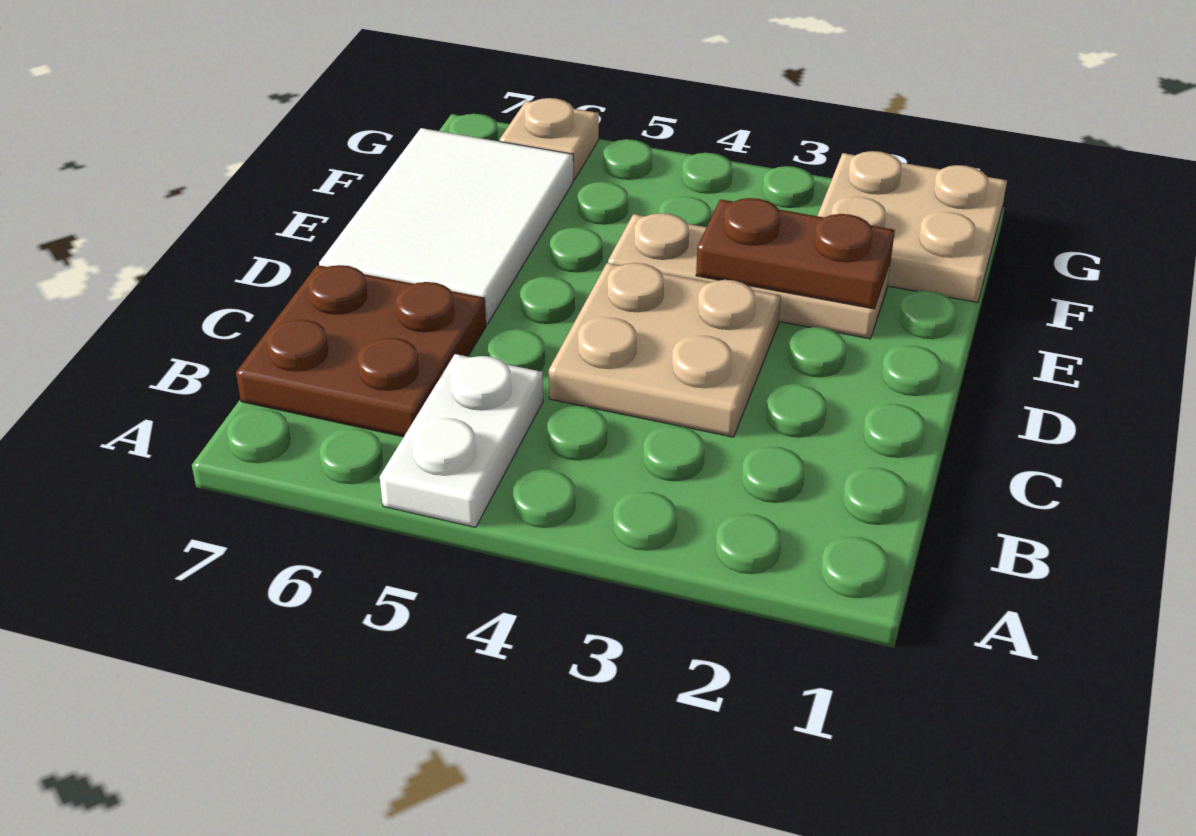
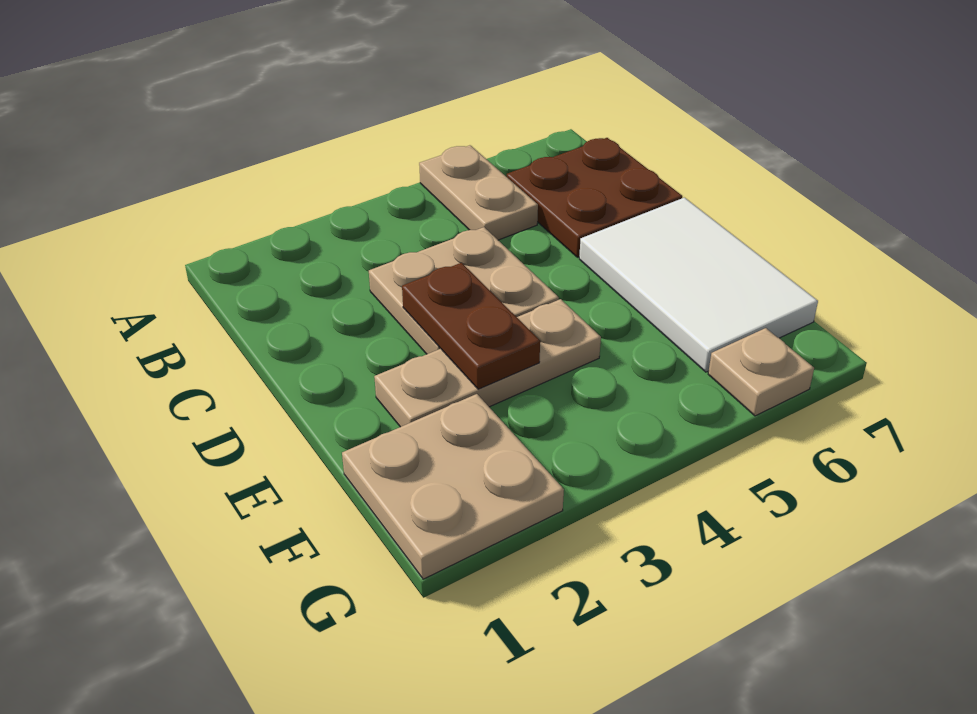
white 1x2 plate [380,354,543,527] -> tan 1x2 plate [419,145,538,240]
brown 1x2 plate [696,198,895,309] -> brown 1x2 plate turned to [402,263,540,389]

